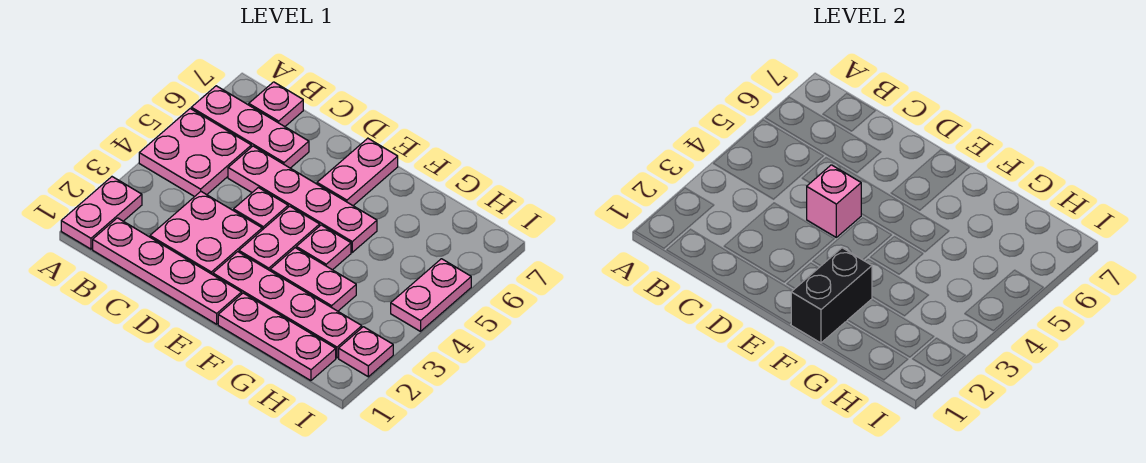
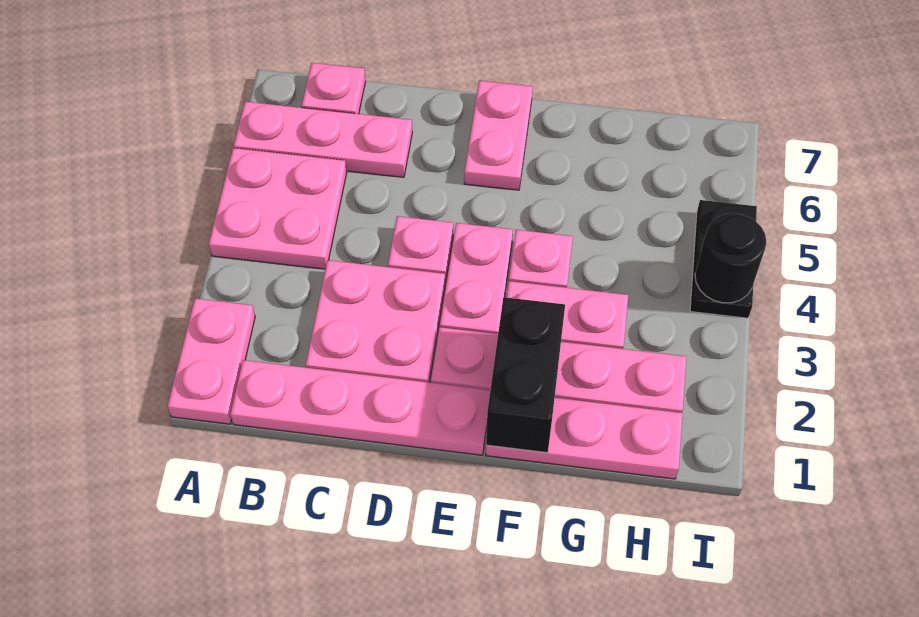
pink 1x4 plate [228,146,377,252] -> none
pink 1x1 brick [807,165,861,237] -> none
pink 1x1 plate [339,327,393,377] -> none
pink 1x2 plate [391,259,471,331] -> black 1x2 plate [690,200,757,318]
none -> black 1x1 round brick [695,214,766,303]

